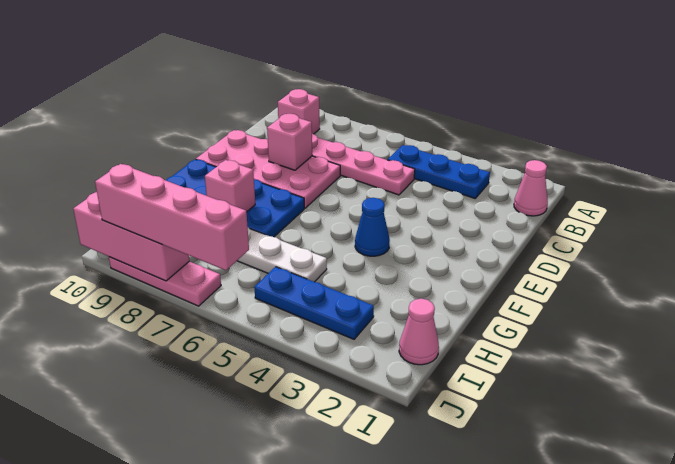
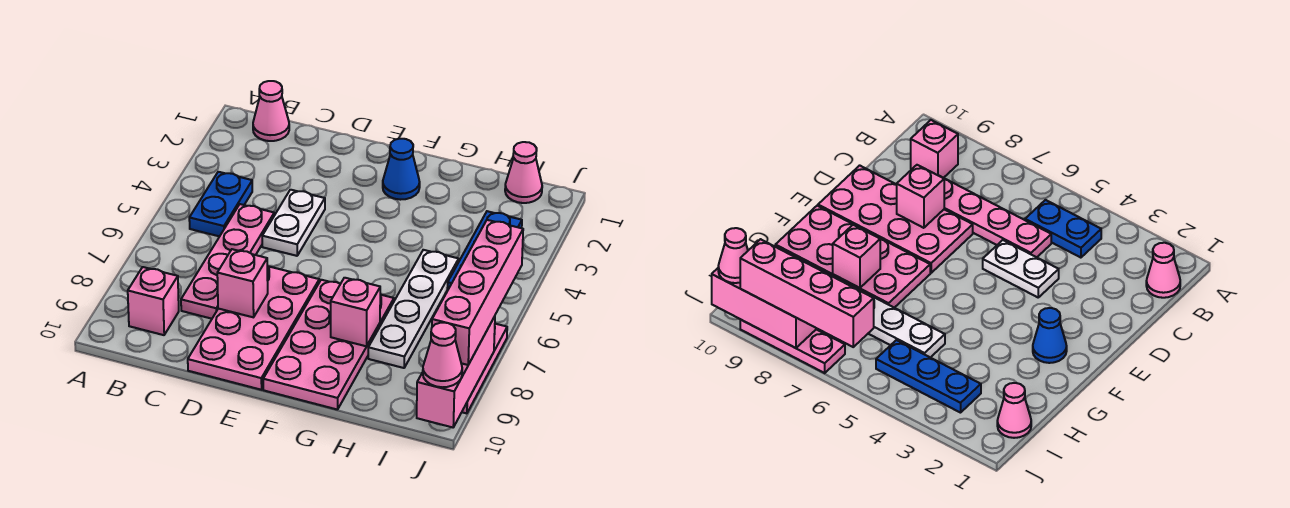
blue 1x3 plate [388,145,490,198] -> blue 1x2 plate [189,172,252,236]
none -> white 1x2 plate [262,190,325,256]
blue 1x1 cone [355,198,390,256] -> blue 1x1 cone moved to [383,139,420,200]
blue 2x4 plate [166,159,304,237] -> pink 2x4 plate [263,280,394,410]
none -> pink 1x1 cone [423,323,462,387]

